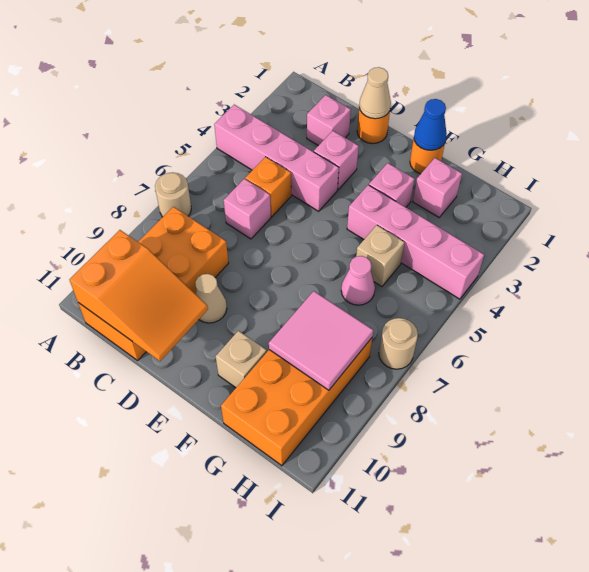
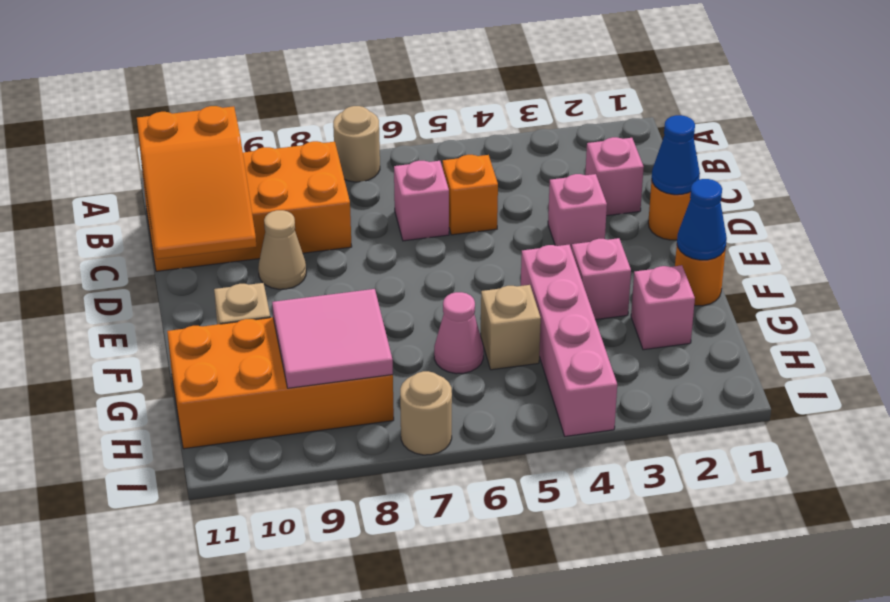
pink 1x4 brick [214,105,339,211] -> none
tan 1x1 cone [359,67,391,119] -> blue 1x1 cone [652,115,700,195]

